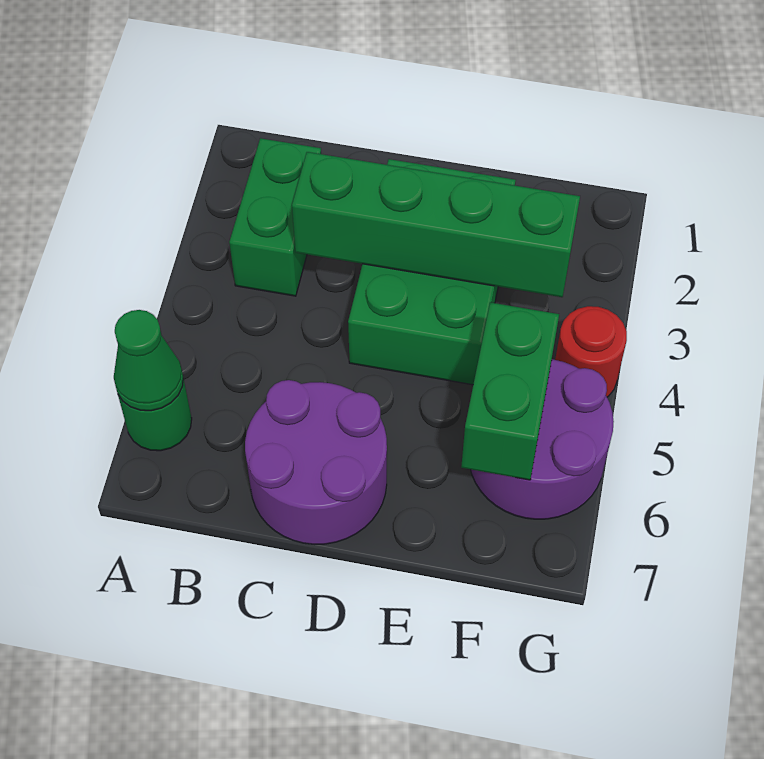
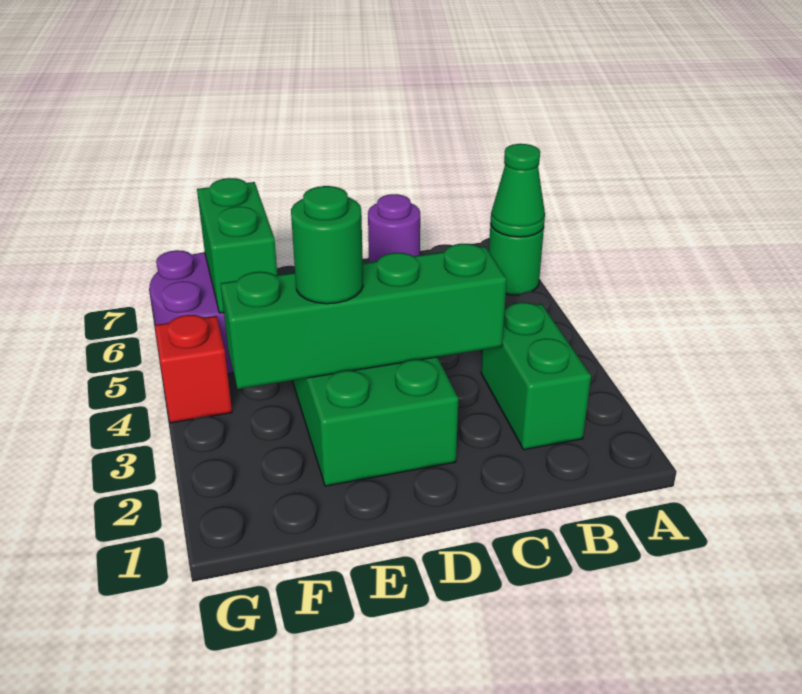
purple 2x2 round brick [245,380,387,544] -> purple 1x1 round brick [368,194,420,262]
none -> green 1x1 round brick [291,186,363,304]
red 1x1 round brick [555,306,627,397] -> red 1x1 brick [155,315,232,423]

